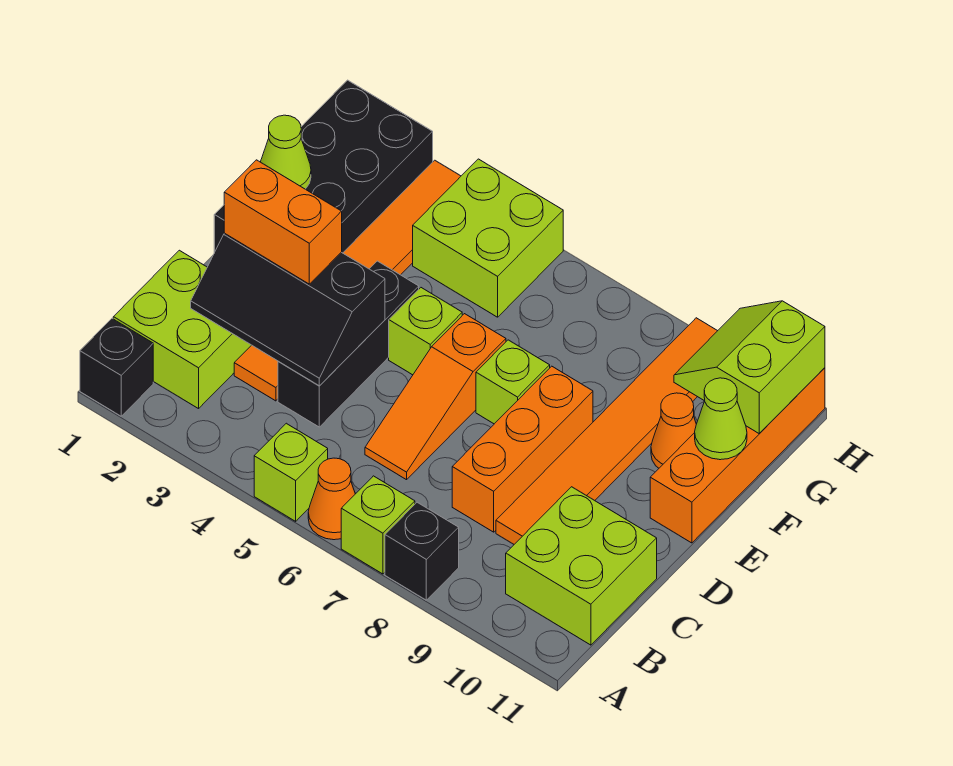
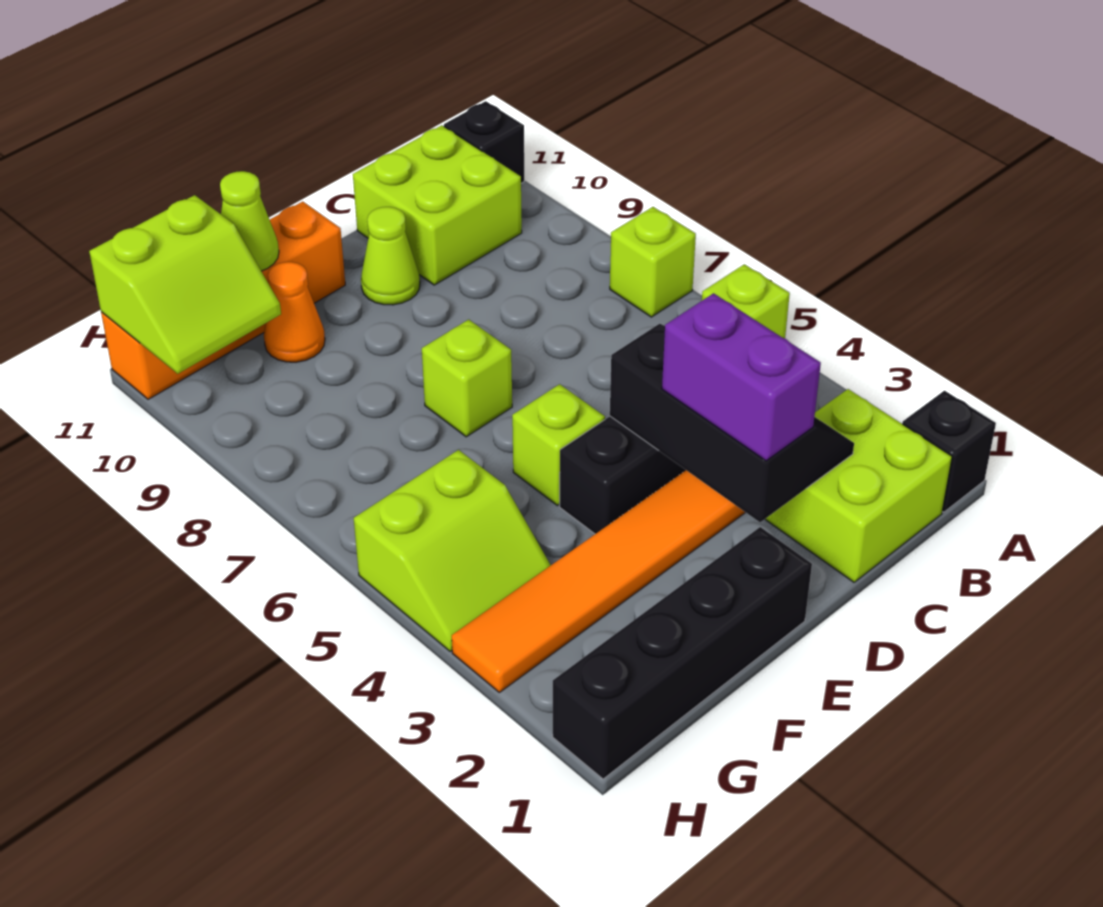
orange 1x1 cone [308,458,355,540] -> none
black 1x1 brick [385,502,459,600] -> black 1x1 brick moved to [444,101,524,183]
orange 1x3 slope [365,314,506,480] -> none
orange 1x3 brick [452,366,593,532] -> none
orange 1x6 tile [496,318,717,544] -> none
orange 1x2 brick [224,160,342,284] -> purple 1x2 brick [662,293,821,461]
black 2x4 brick [214,80,433,253] -> black 1x4 brick [553,527,812,779]
lime 1x1 cone [261,115,311,189] -> lime 1x1 cone moved to [361,207,420,305]
lime 2x2 brick [413,159,563,317] -> lime 2x2 slope [354,450,551,651]

